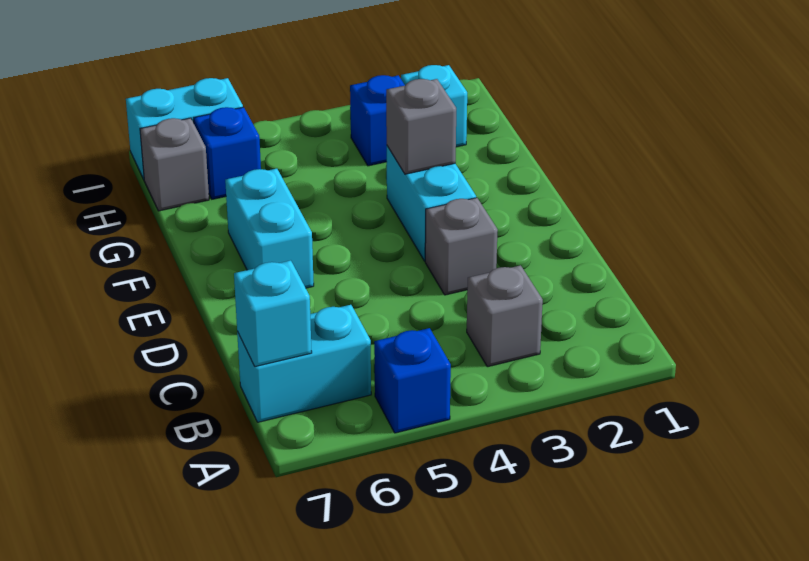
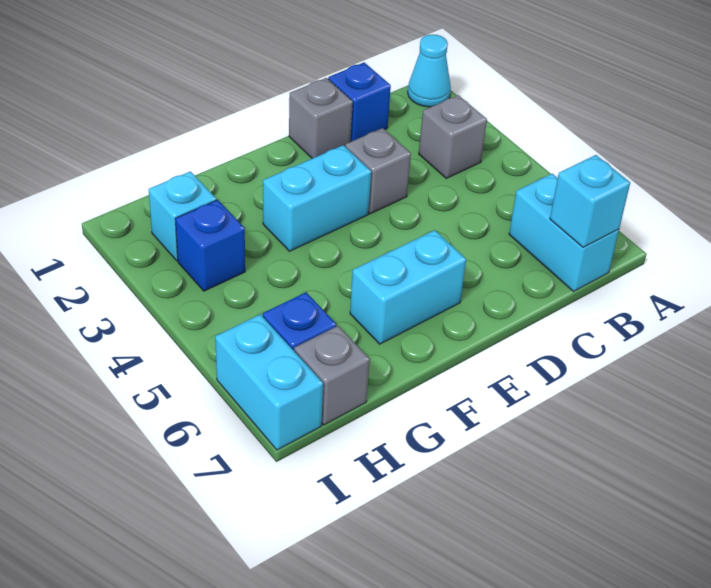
none -> cyan 1x1 cone [408,34,451,107]
blue 1x1 brick [374,328,451,433] -> blue 1x1 brick moved to [328,62,391,142]
grey 1x1 brick [386,79,456,174] -> grey 1x1 brick moved to [289,78,353,158]

